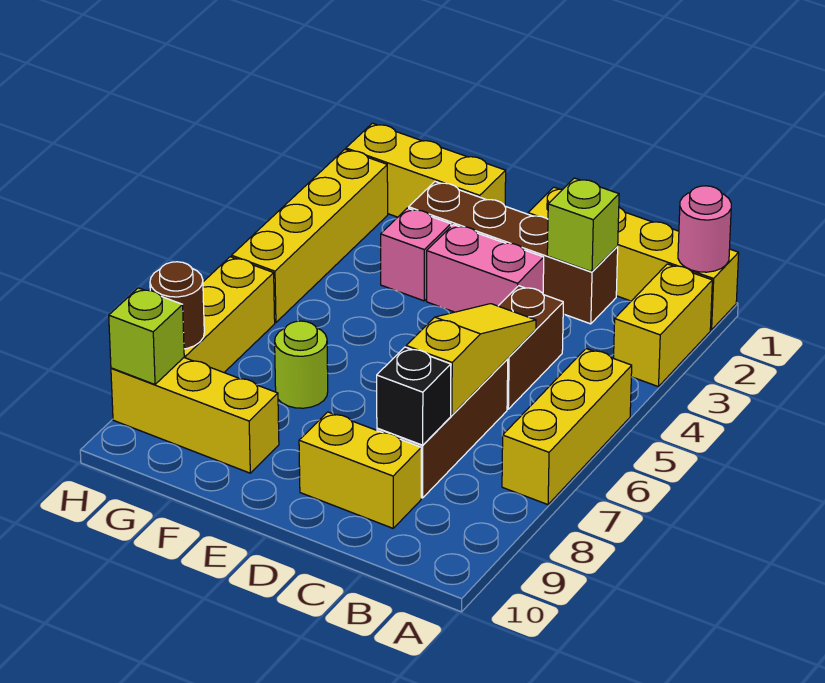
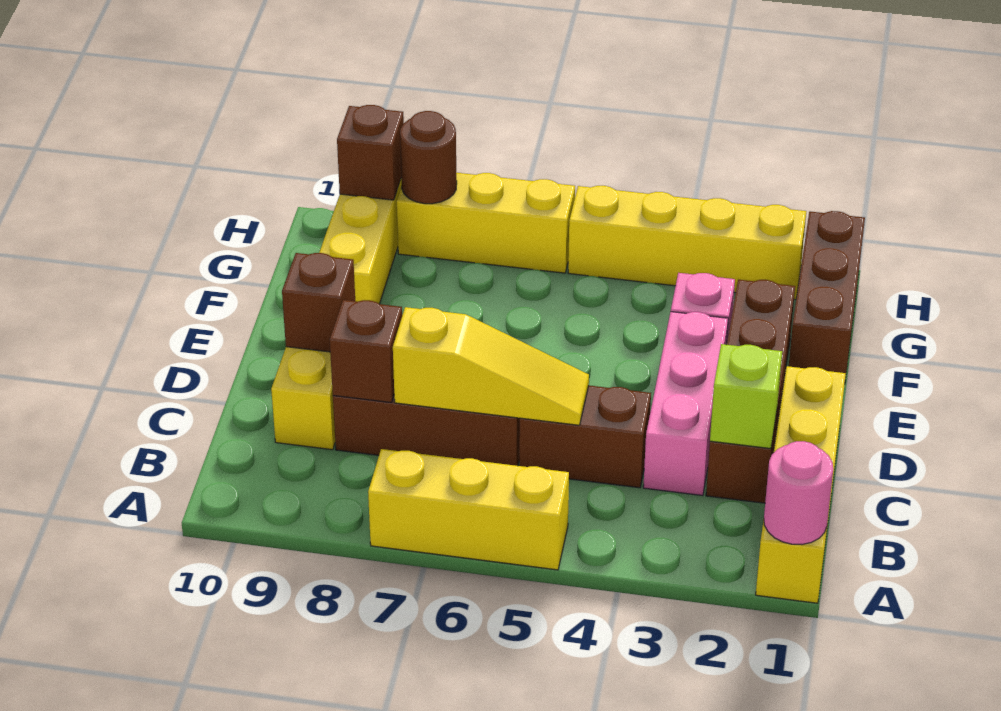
yellow 1x2 brick [614,264,712,387] -> none
black 1x1 brick [377,347,451,445] -> brown 1x1 brick [330,300,402,402]
pink 1x2 brick [427,225,544,312] -> pink 1x3 brick [643,312,728,496]
none -> brown 1x1 brick [282,253,355,352]
yellow 1x3 brick [346,123,506,217] -> brown 1x3 brick [789,211,865,380]
lime 1x1 round brick [275,321,328,408] -> none
lime 1x1 brick [109,288,184,384] -> brown 1x1 brick [337,105,404,200]

